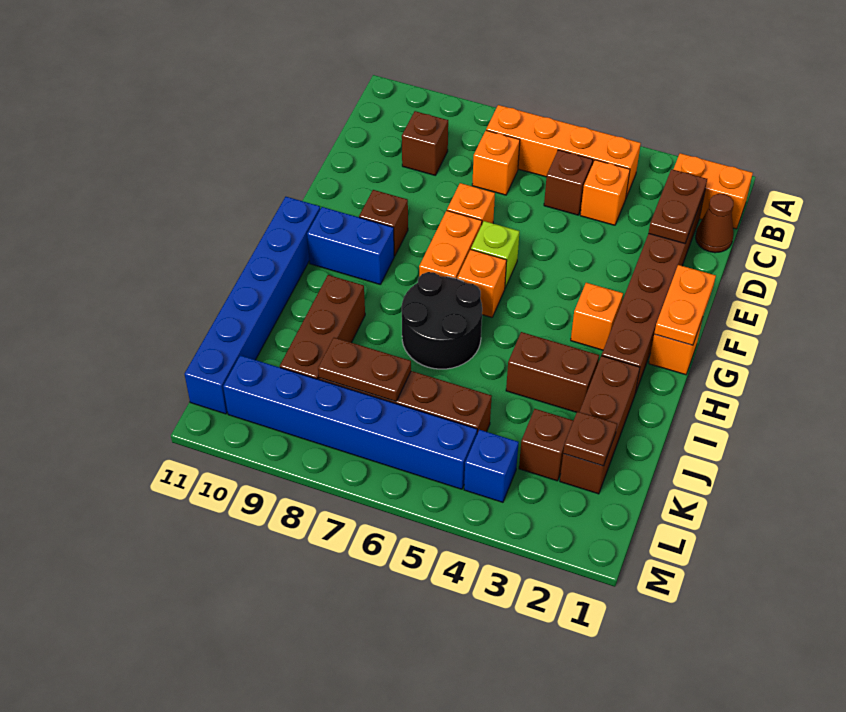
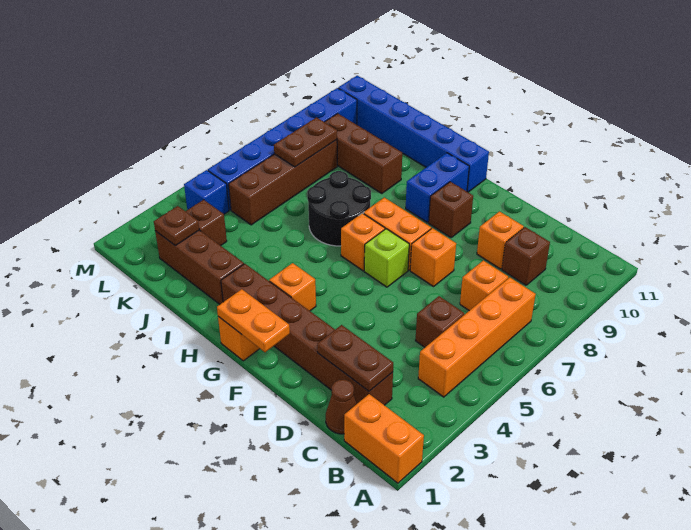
orange 1x2 brick [673,153,753,229] -> orange 1x2 brick turned to [344,394,424,483]
orange 1x1 brick [580,160,630,225] -> orange 1x1 brick moved to [477,212,524,269]
brown 1x2 brick [506,332,599,412] -> none

